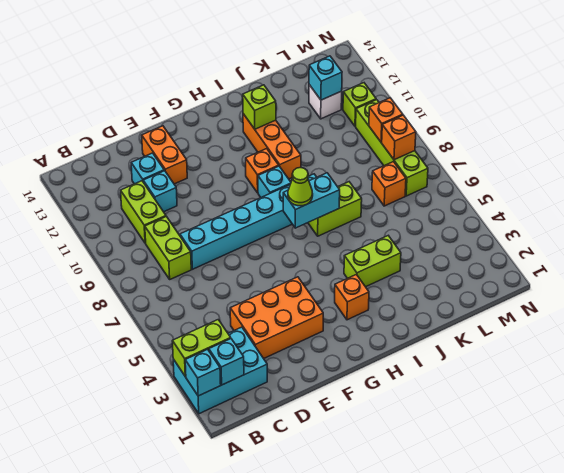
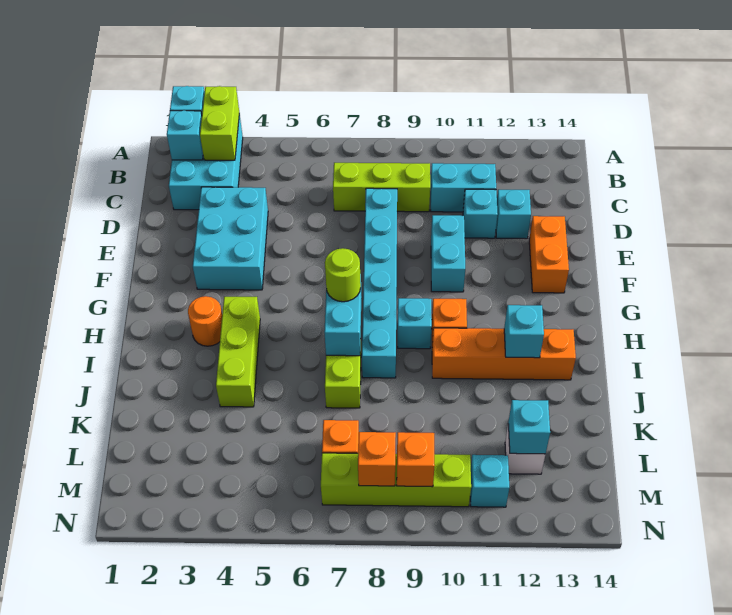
lime 1x2 brick [145,217,191,279] -> lime 1x3 brick [333,163,430,212]
lime 1x2 brick [121,181,166,243] -> cyan 1x2 brick [431,163,496,212]
orange 2x3 brick [230,277,323,359] -> cyan 2x3 brick [193,187,268,290]
none -> cyan 1x2 brick [431,215,465,292]
orange 1x2 brick [142,126,187,184] -> orange 1x2 brick turned to [529,216,569,293]
orange 1x1 brick [335,274,369,320] -> orange 1x1 round brick [188,296,222,346]
lime 1x1 cone [288,168,313,206] -> lime 1x1 round brick [325,248,361,302]
lime 1x2 brick [344,236,401,287] -> lime 1x3 brick [216,297,260,407]
orange 1x3 brick [243,114,301,179] -> orange 1x4 brick [432,328,576,380]
lime 1x1 brick [243,85,276,129] -> cyan 1x1 brick [504,305,544,358]
lime 1x1 brick [343,83,376,126] -> cyan 1x1 brick [470,455,509,507]

